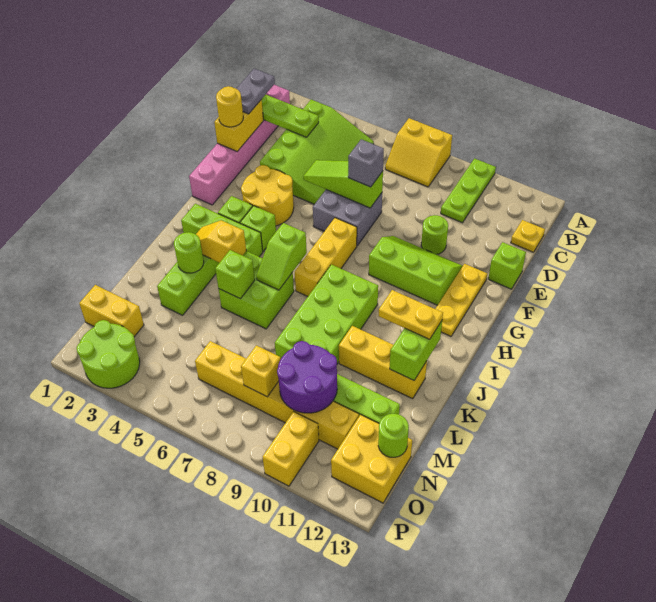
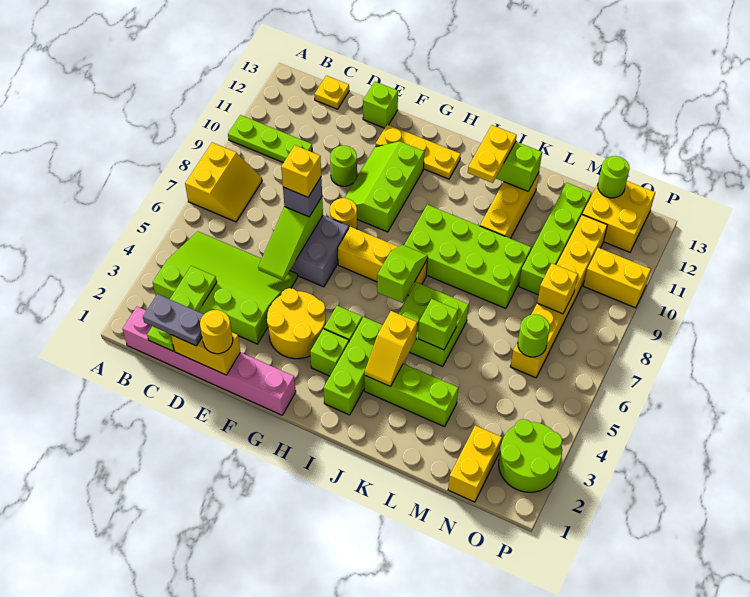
none -> yellow 1x1 brick [281,145,321,197]
none -> yellow 1x1 round brick [330,198,357,229]
lime 1x2 slope [256,223,307,290] -> lime 1x2 slope turned to [377,245,428,303]
lime 1x1 round brick [174,232,204,273] -> lime 1x1 round brick moved to [518,314,550,357]
purple 2x2 round brick [277,341,337,413] -> none

